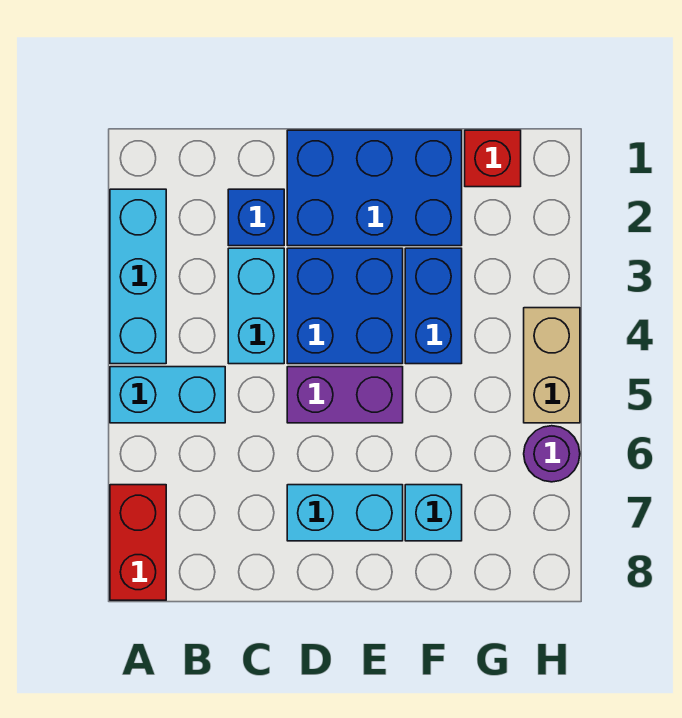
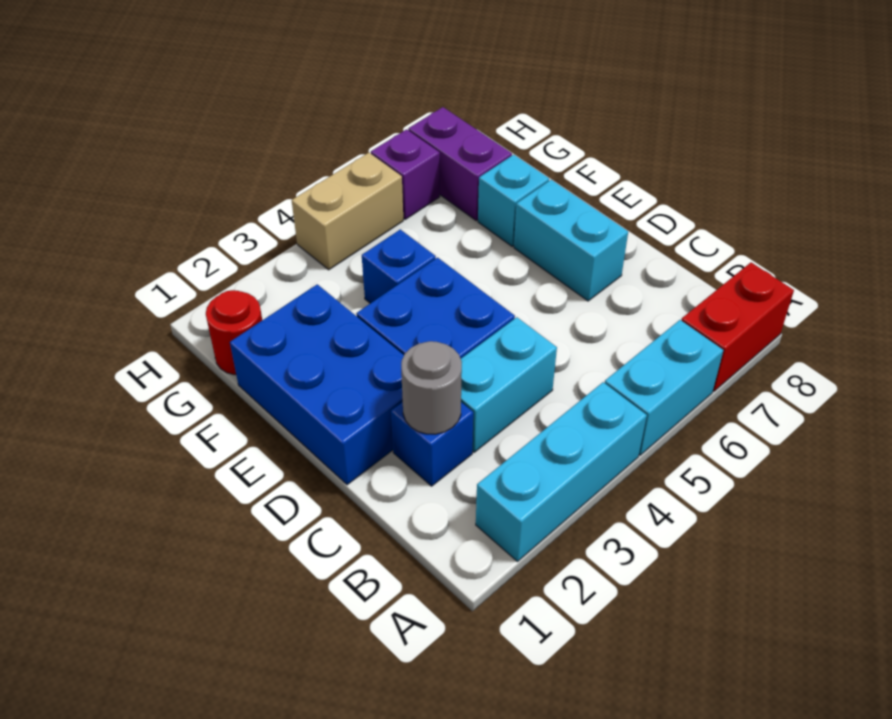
cyan 1x2 brick [110,367,225,423] -> cyan 1x2 brick turned to [605,320,723,455]
none -> grey 1x1 round brick [401,341,462,434]
purple 1x2 brick [287,367,403,423] -> purple 1x2 brick moved to [408,107,512,220]
blue 1x2 brick [405,248,462,364] -> blue 1x1 brick [362,229,436,303]
red 1x1 brick [465,130,521,187] -> red 1x1 round brick [206,290,262,375]
purple 1x1 round brick [524,426,580,482] -> purple 1x1 brick [371,129,440,219]

